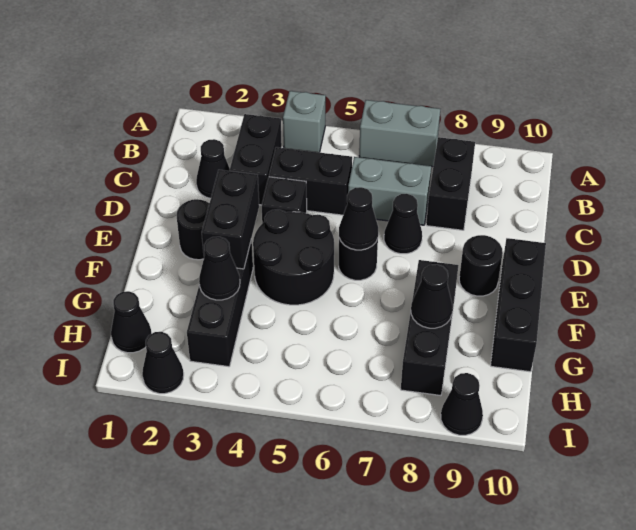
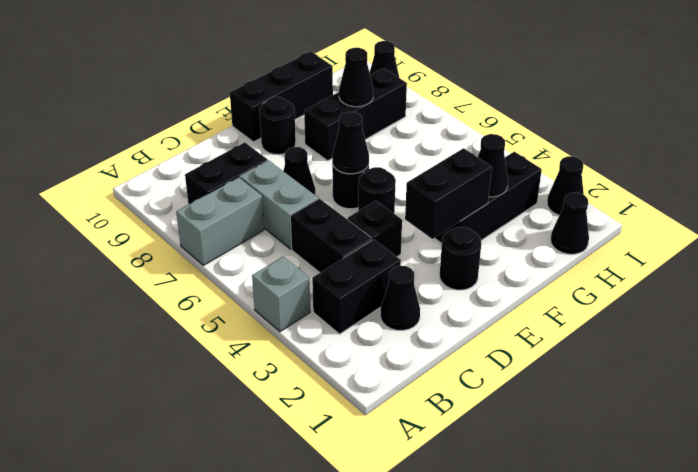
grey 1x2 brick [359,100,440,167] -> grey 1x2 brick turned to [176,177,264,265]
black 2x2 round brick [253,210,334,305] -> black 1x1 round brick [358,167,396,213]

